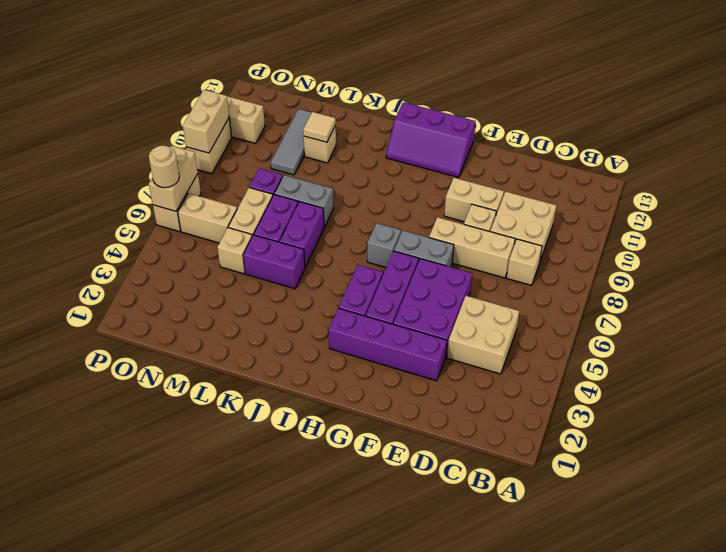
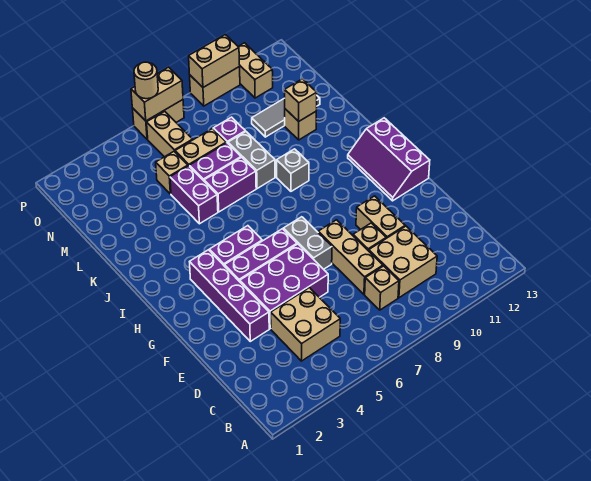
grey 1x1 brick [367,223,401,267] -> grey 1x1 brick moved to [277,149,309,191]
tan 1x1 tile [303,112,336,142] -> tan 1x1 brick [285,79,317,121]

